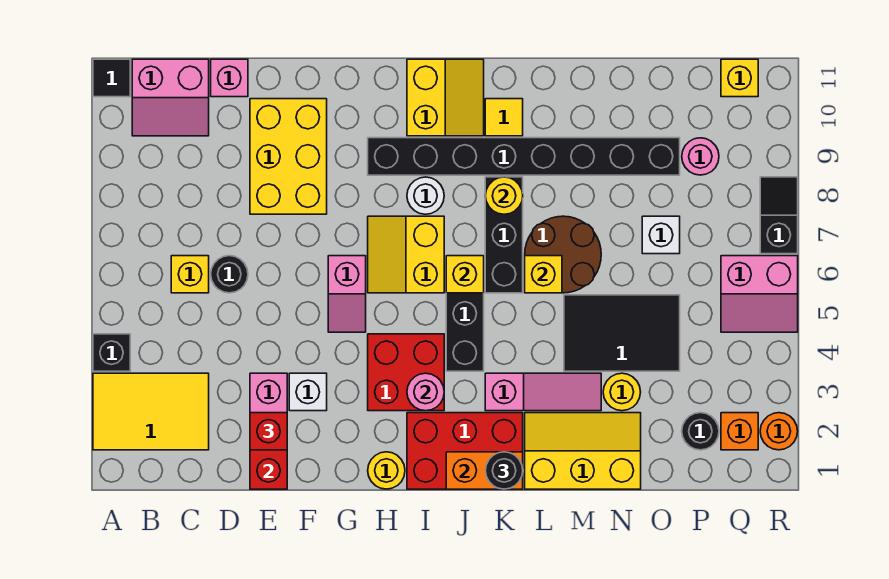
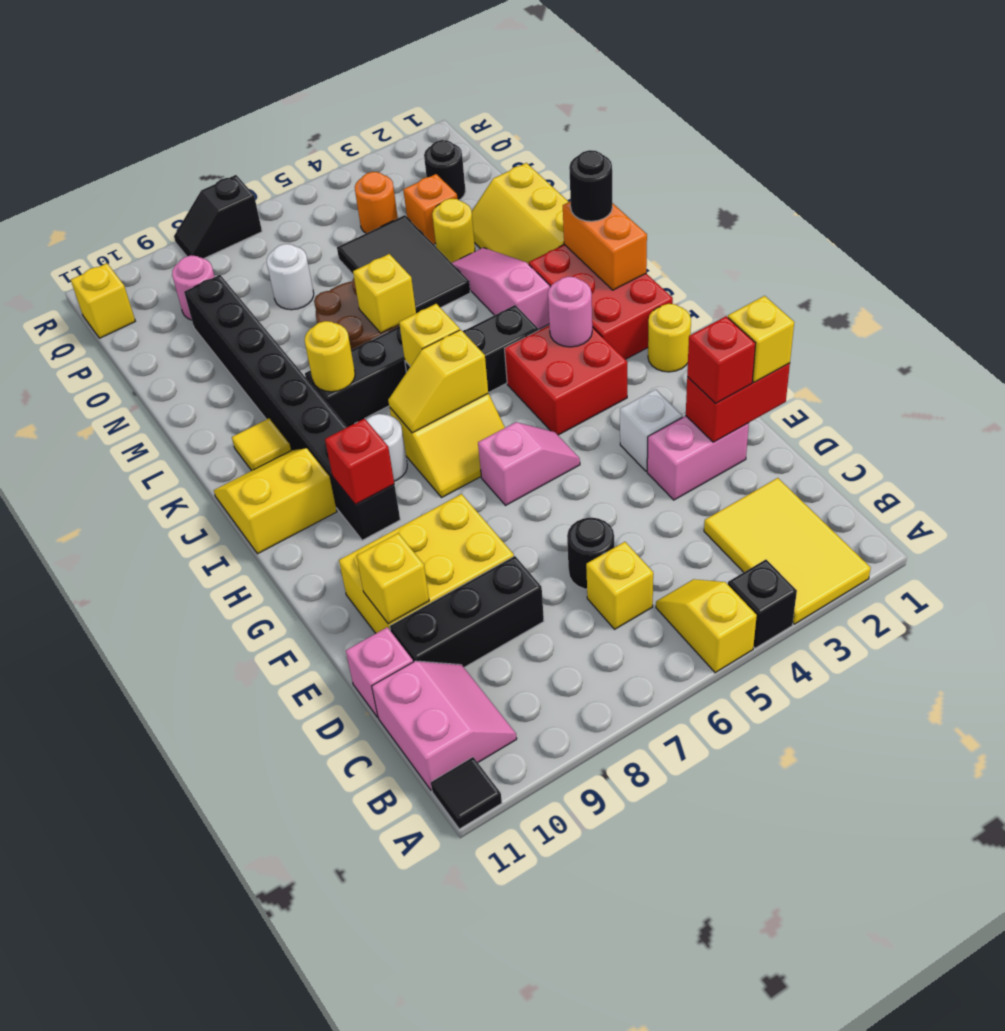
none -> yellow 1x2 slope [656,579,757,673]
none -> black 1x3 brick [390,556,544,667]
none -> yellow 1x1 brick [728,296,794,382]
none -> yellow 1x1 brick [357,533,429,624]
none -> red 1x1 brick [325,419,394,505]
none -> yellow 1x2 slope [388,330,488,433]
white 1x1 brick [642,216,680,254] -> white 1x1 round brick [267,244,314,310]
orange 1x1 brick [721,413,758,450] -> orange 1x1 brick moved to [403,174,457,244]
pink 2x2 slope [721,256,798,332] -> none
orange 1x1 round brick [760,413,798,450] -> orange 1x1 round brick moved to [355,172,398,233]

